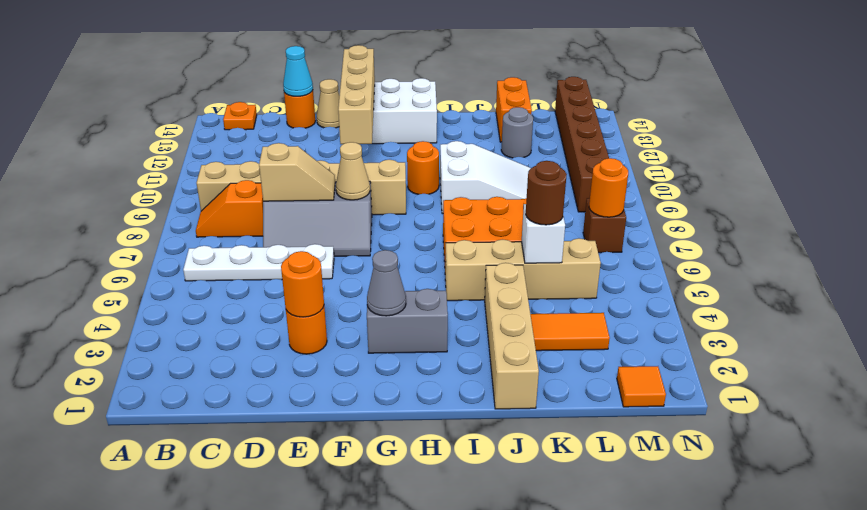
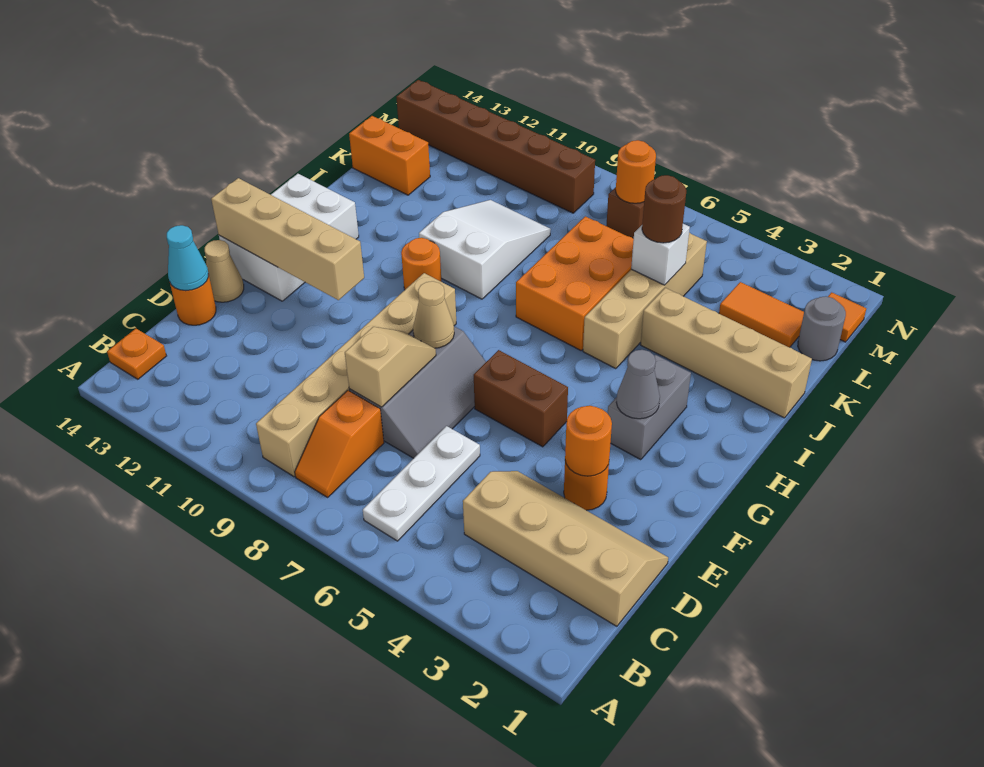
white 1x4 plate [183,244,334,281] -> white 1x3 plate [363,426,480,541]
none -> tan 2x4 slope [463,471,668,626]
none -> brown 1x2 brick [474,350,568,447]
orange 1x2 tile [530,313,610,351] -> orange 1x2 tile turned to [719,282,804,347]
grey 1x1 round brick [501,107,533,158] -> grey 1x1 round brick moved to [798,296,846,361]

